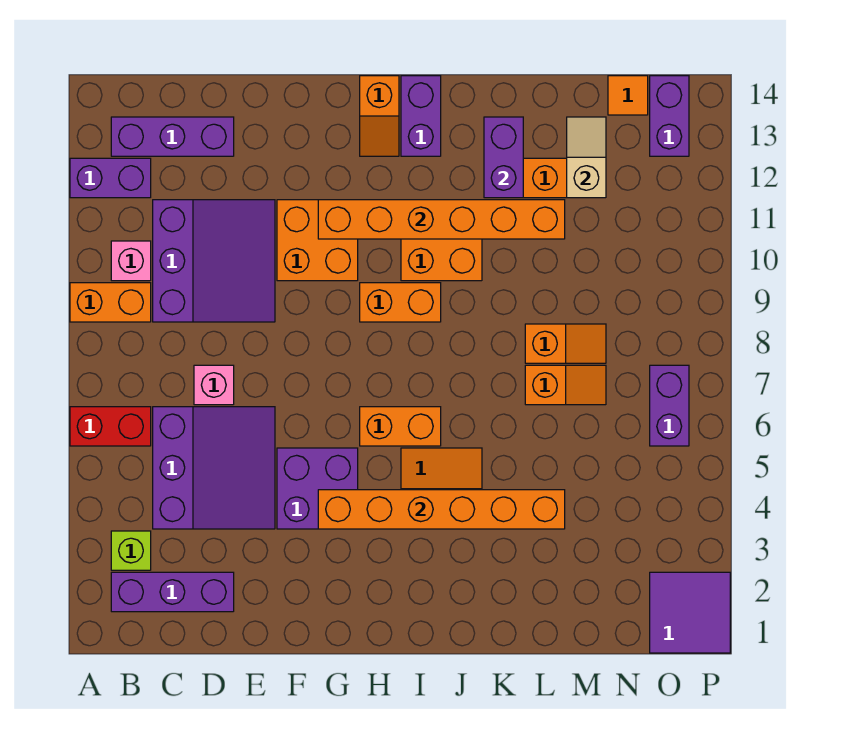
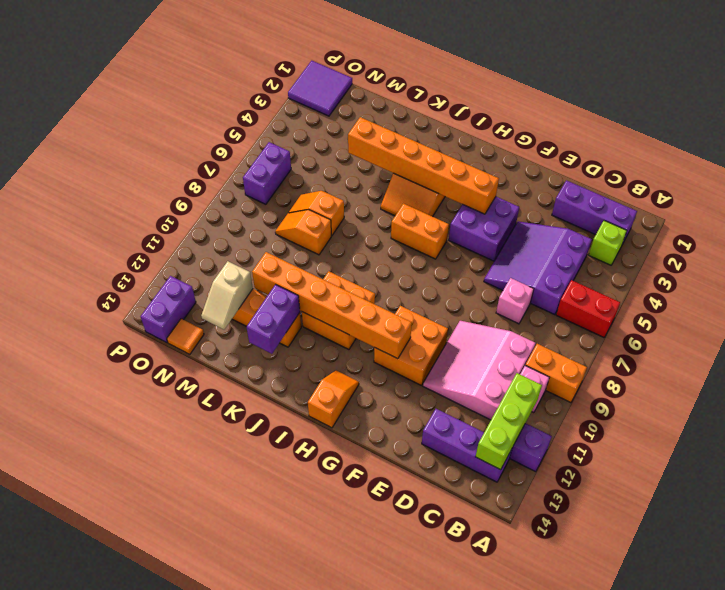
none -> lime 1x3 brick [476,373,542,470]
purple 3x3 slope [153,200,275,322] -> pink 3x3 slope [423,321,535,420]
orange 1x2 brick [360,283,441,322] -> none
purple 1x2 brick [401,76,441,156] -> none

